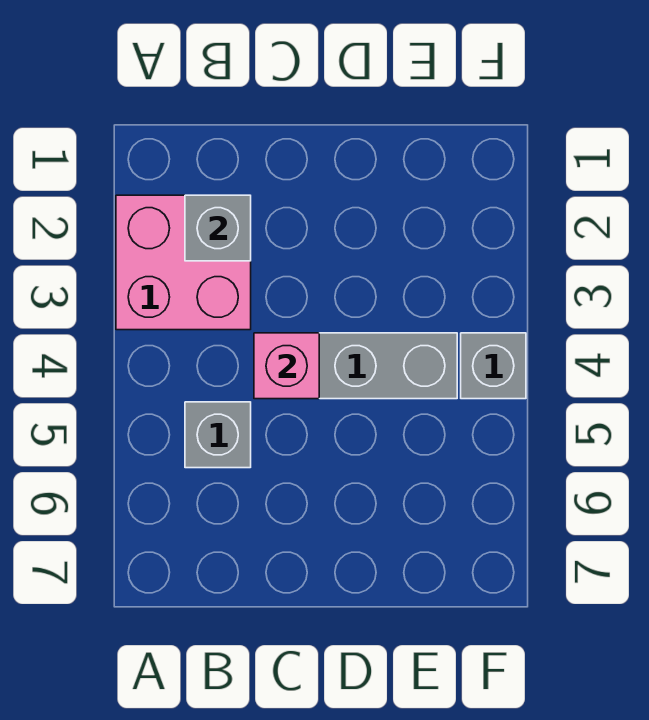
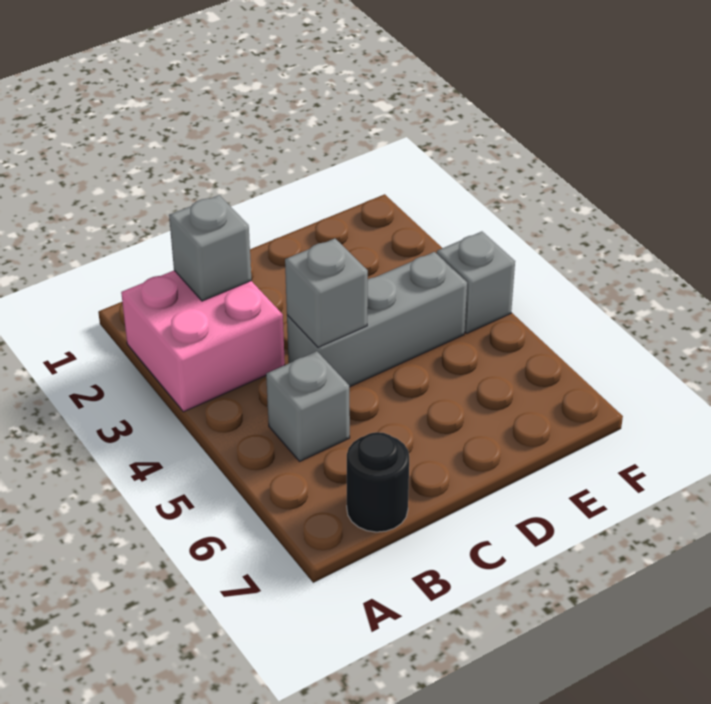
none -> black 1x1 round brick [347,432,409,532]
pink 1x1 brick [254,333,319,399] -> grey 1x1 brick [285,239,368,347]

